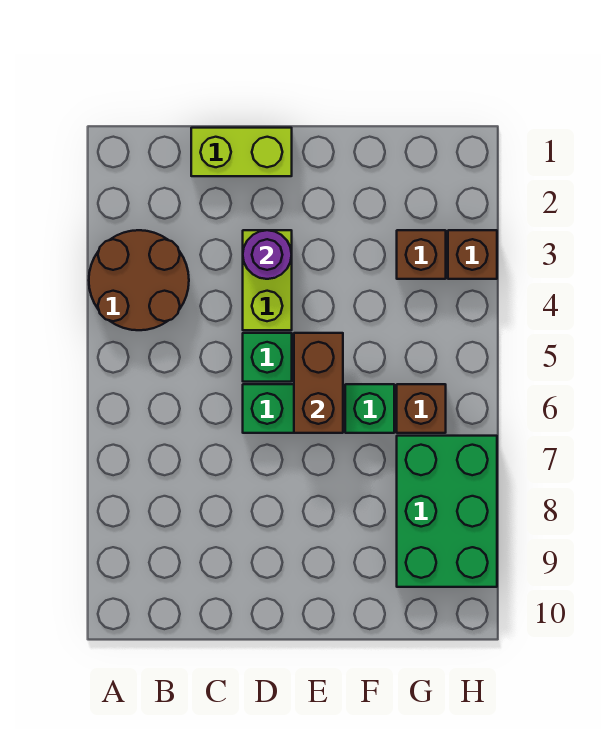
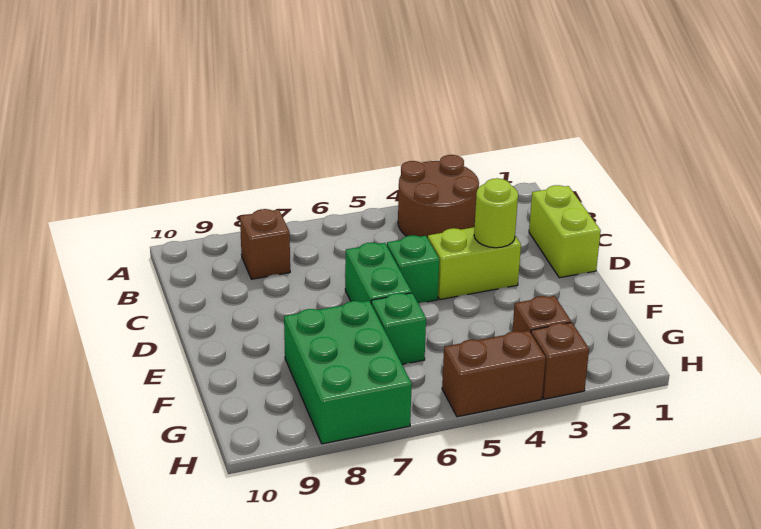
purple 1x1 round brick [243,230,292,279] -> lime 1x1 round brick [474,178,518,248]
brown 1x2 brick [294,333,343,433] -> brown 1x2 brick moved to [442,331,546,417]
brown 1x1 brick [397,384,446,433] -> brown 1x1 brick moved to [240,209,290,279]
green 2x3 brick [397,436,497,587] -> green 2x3 brick turned to [284,301,412,444]

